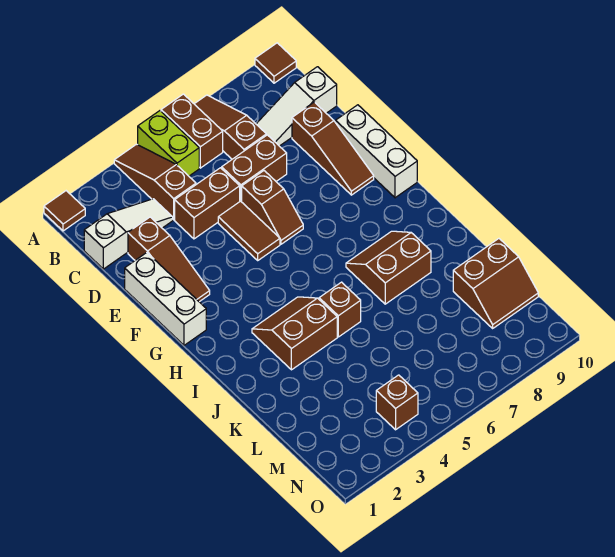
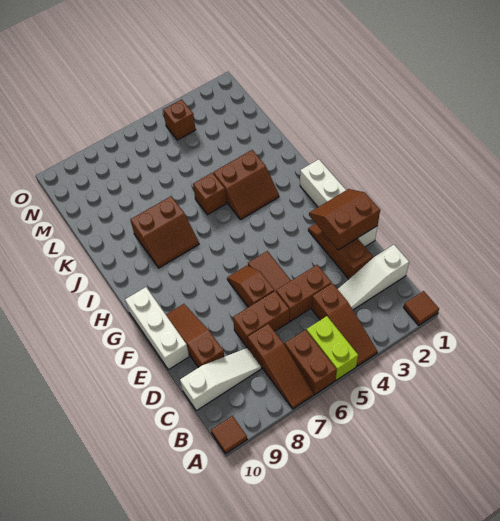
white 1x3 brick [125,253,206,345] -> white 1x4 brick [300,159,377,247]
brown 2x2 slope [453,239,538,328] -> brown 2x2 slope moved to [309,189,380,250]

